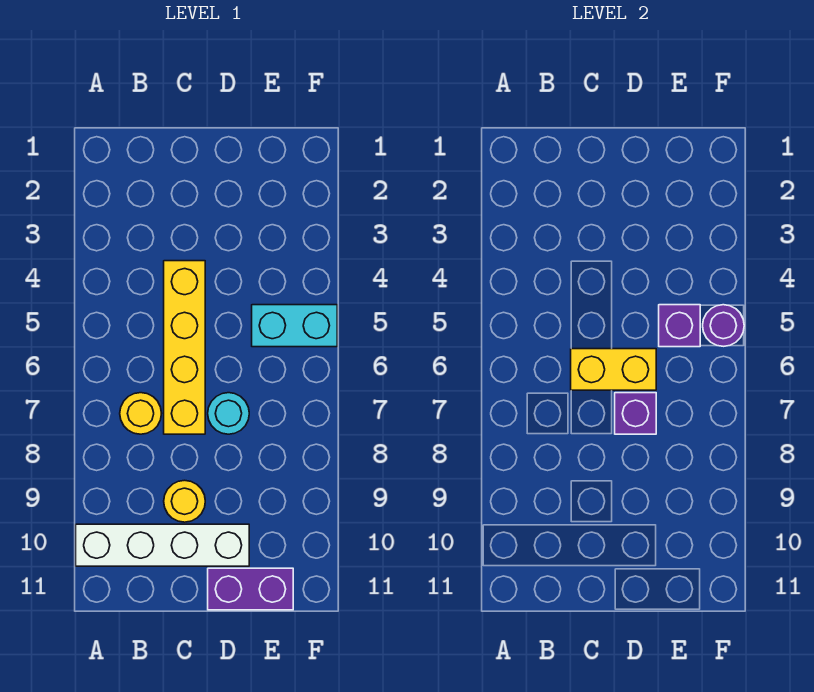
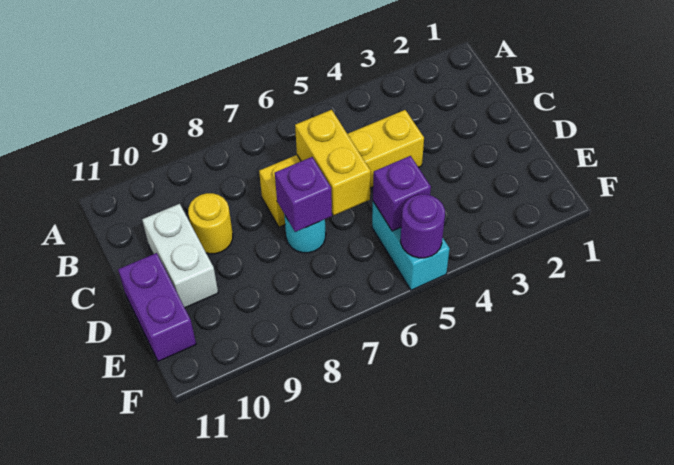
white 1x4 brick [76,524,249,566] -> white 1x2 brick [142,204,218,308]
yellow 1x1 round brick [120,393,162,434] -> none

